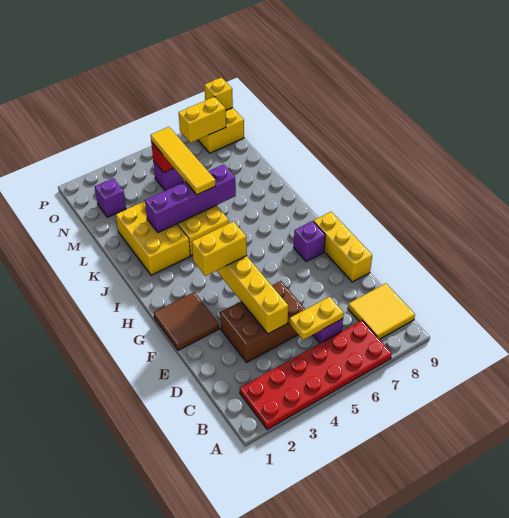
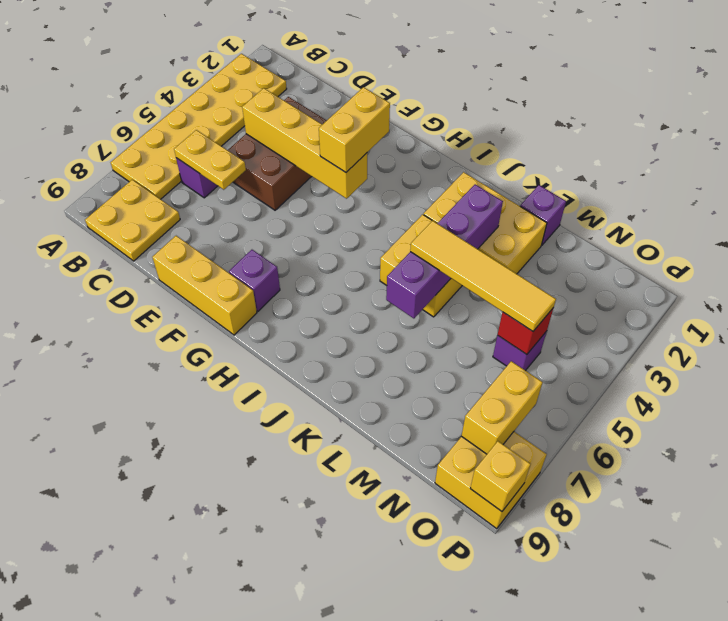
red 2x6 plate [240,320,392,429] -> yellow 2x6 plate [111,54,287,199]
yellow 2x2 tile [348,283,415,339] -> yellow 2x2 plate [85,180,180,261]
yellow 1x2 plate [289,297,344,340] -> yellow 1x2 plate turned to [174,130,246,190]
brown 2x2 tile [154,292,219,350] -> none
purple 1x1 brick [95,178,126,217] -> purple 1x1 brick moved to [520,185,566,245]

